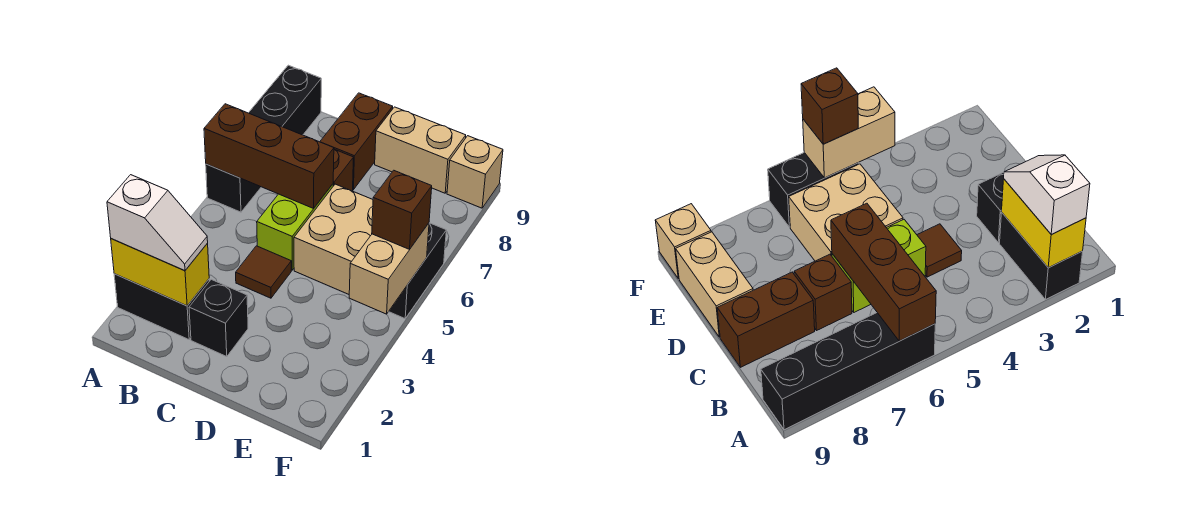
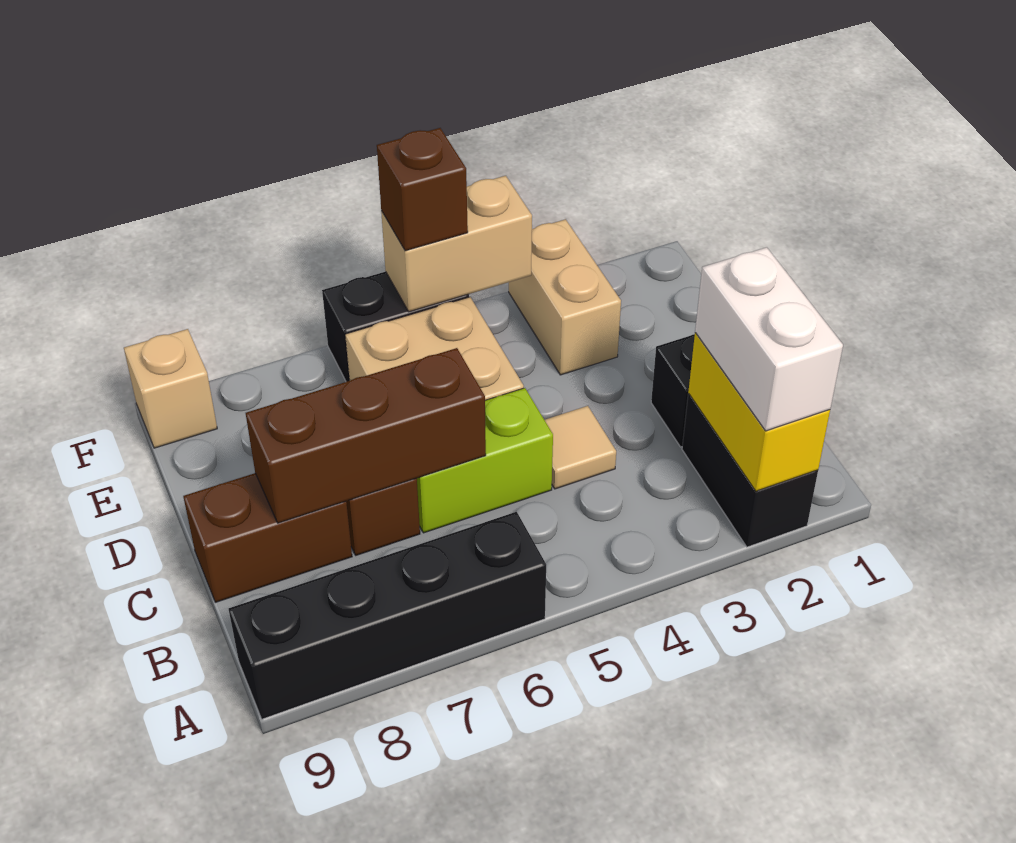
white 1x2 slope [107,175,208,271] -> white 1x2 brick [695,247,843,431]
brown 1x3 brick [204,104,334,208] -> brown 1x3 brick turned to [246,348,486,523]
brown 1x1 tile [236,246,291,298] -> tan 1x1 tile [545,406,616,489]
tan 1x2 brick [375,107,466,193] -> tan 1x2 brick moved to [509,219,621,375]

